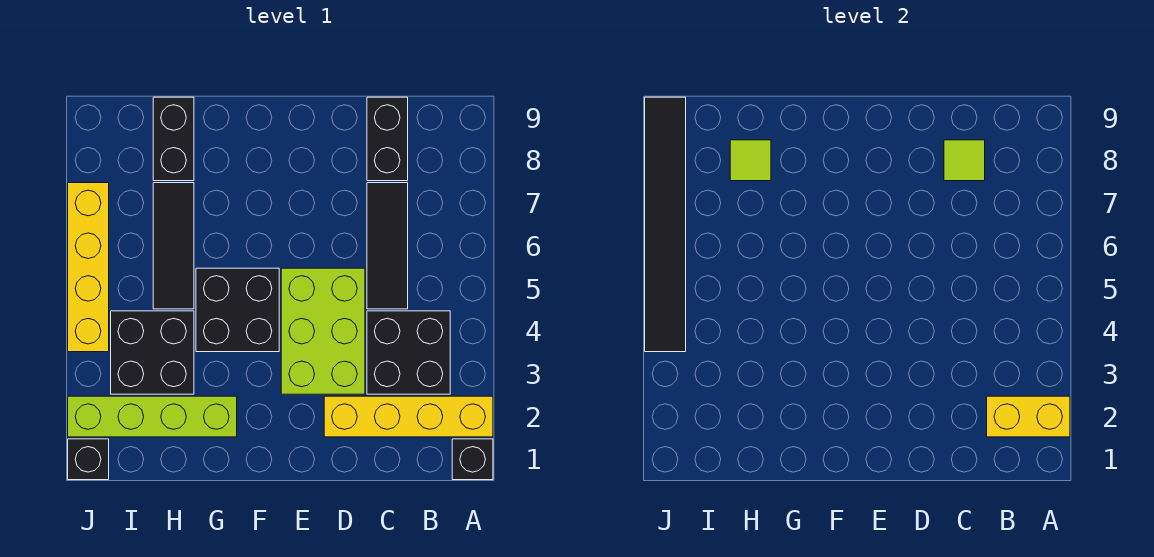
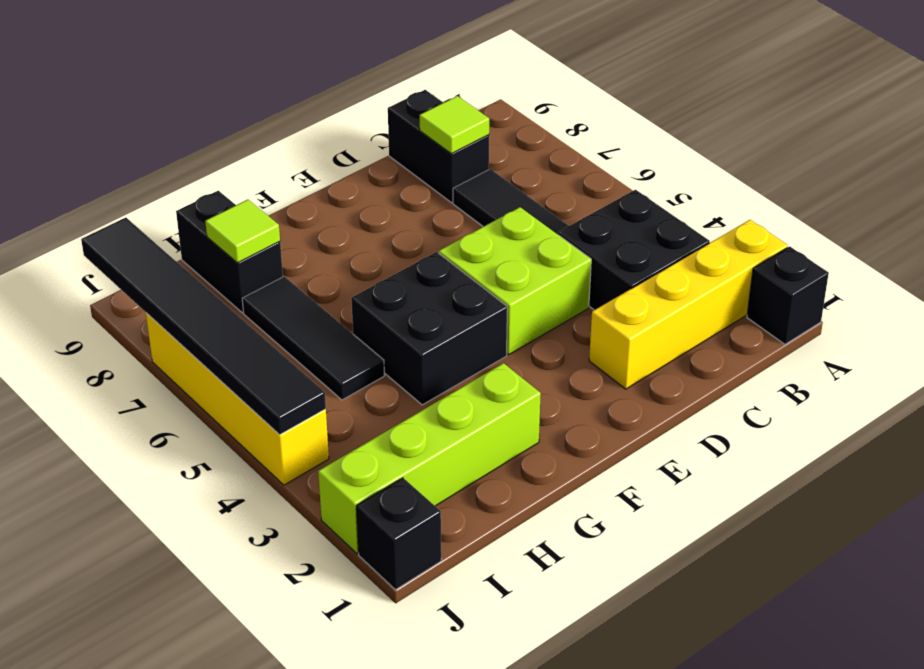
yellow 1x2 brick [987,396,1070,437] -> none
lime 2x3 brick [281,268,365,394] -> lime 2x2 brick [439,207,591,355]
black 2x2 brick [111,311,194,394] -> none

